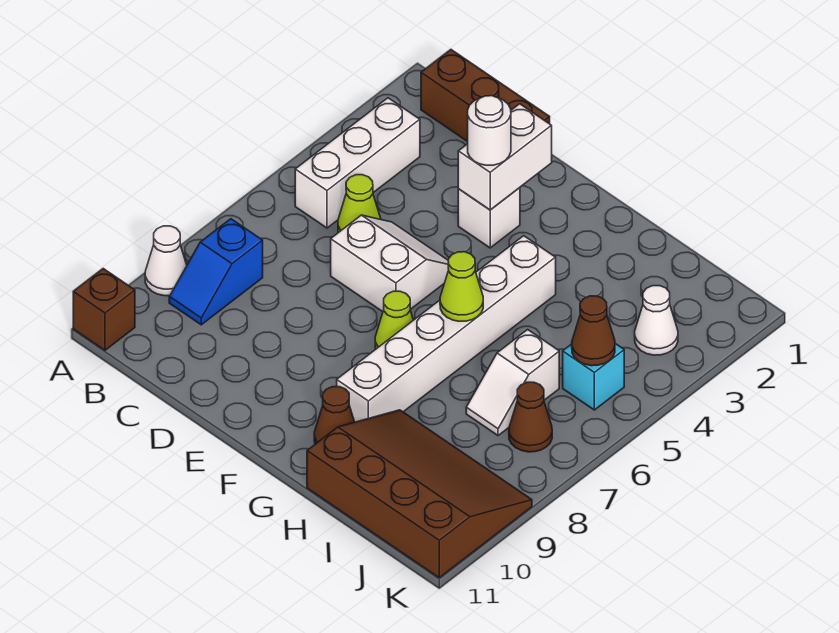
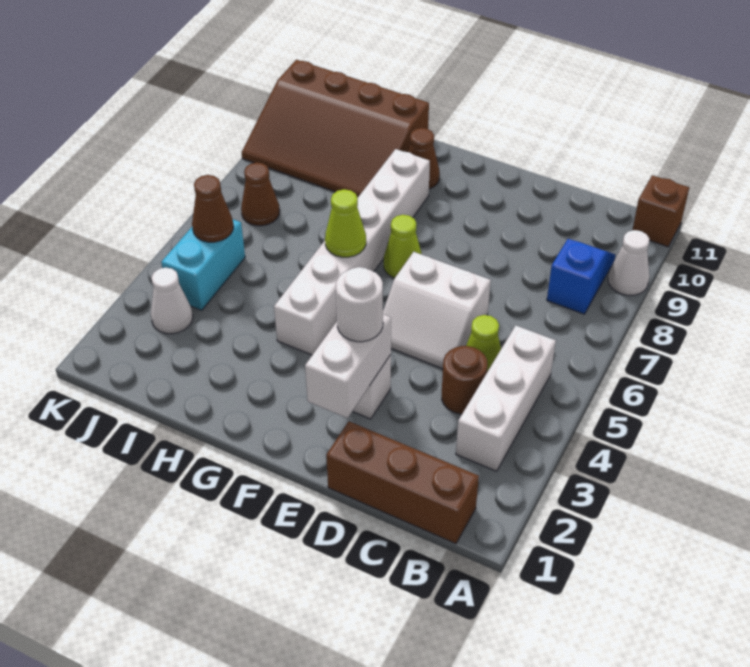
none -> brown 1x1 round brick [442,346,488,414]
white 1x2 slope [466,329,559,436] -> none
cyan 1x1 brick [563,344,624,410] -> cyan 1x2 brick [161,219,245,310]

